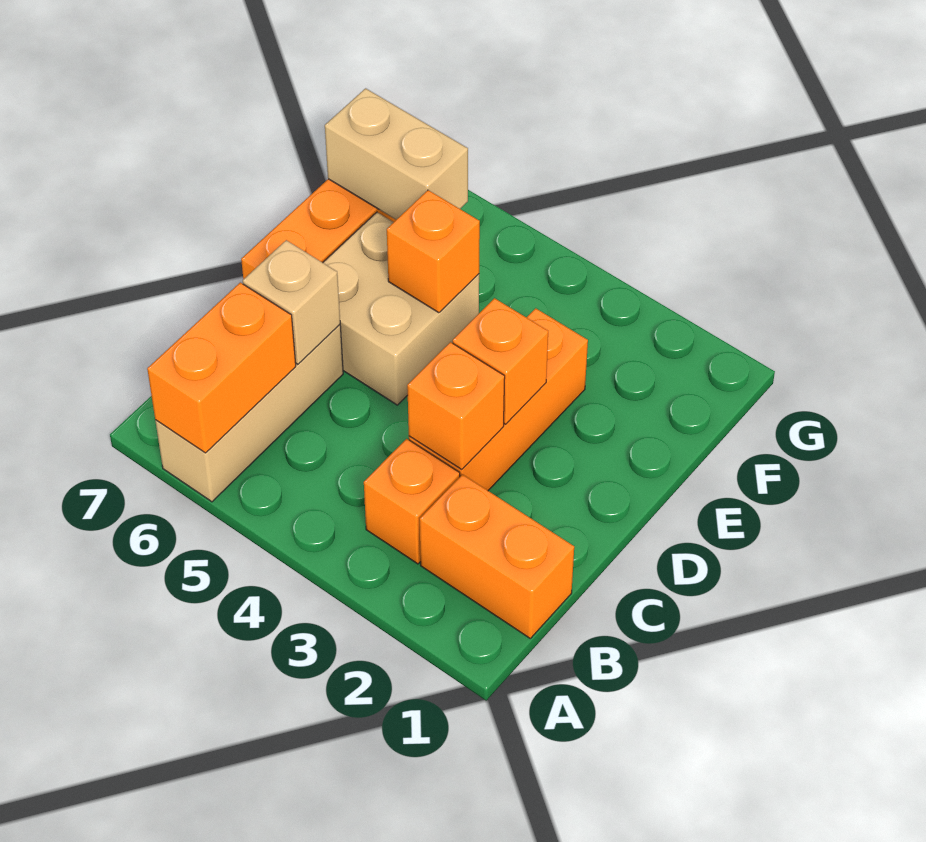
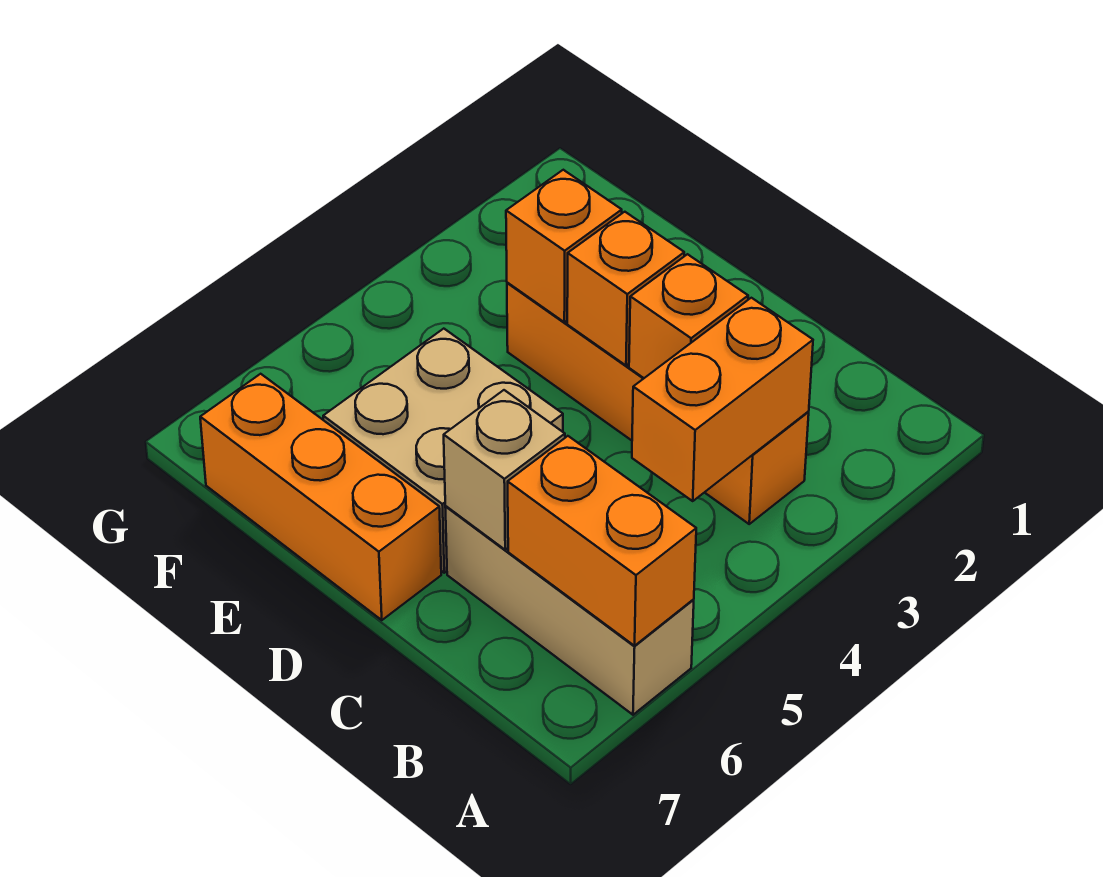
orange 1x2 brick [420,474,574,638] -> orange 1x2 brick moved to [632,298,813,501]
orange 1x1 brick [387,190,480,313] -> orange 1x1 brick moved to [506,170,622,322]
tan 1x2 brick [325,88,468,220] -> none

